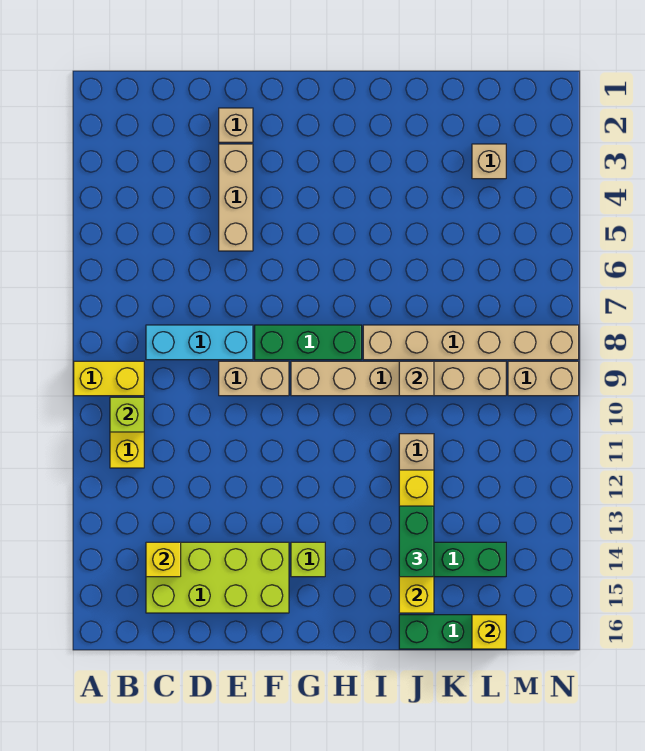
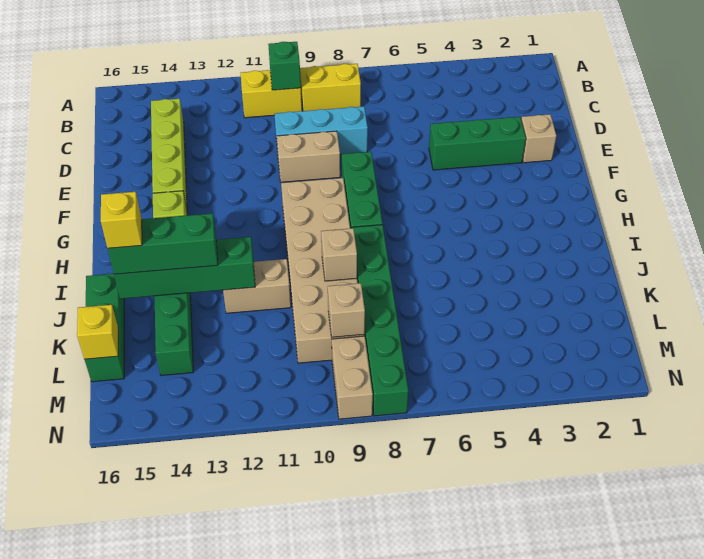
yellow 1x2 brick [74,361,144,396] -> yellow 1x2 brick turned to [300,64,361,111]
lime 1x1 brick [110,397,144,432] -> green 1x1 brick [268,42,301,90]
cyan 1x3 brick [146,325,253,360] -> cyan 1x3 brick turned to [275,106,368,154]
lime 2x4 brick [146,542,289,613] -> lime 1x4 brick [151,99,187,210]
yellow 1x1 brick [146,542,181,577] -> yellow 1x1 brick moved to [101,192,142,248]
tan 1x3 brick [219,144,253,251] -> green 1x3 brick [429,117,526,170]
tan 1x2 brick [219,361,289,396] -> tan 1x2 brick turned to [277,131,340,182]
tan 1x6 brick [291,361,506,396] -> tan 2x6 brick [281,178,365,363]
tan 1x6 brick [363,325,579,360] -> green 1x6 brick [352,225,408,416]
yellow 1x4 brick [399,470,434,613] -> green 1x4 brick [114,237,255,299]
green 1x2 brick [399,506,434,577] -> green 1x3 brick [108,213,218,274]
tan 1x1 brick [472,144,506,179] -> tan 1x1 brick moved to [328,283,365,337]

